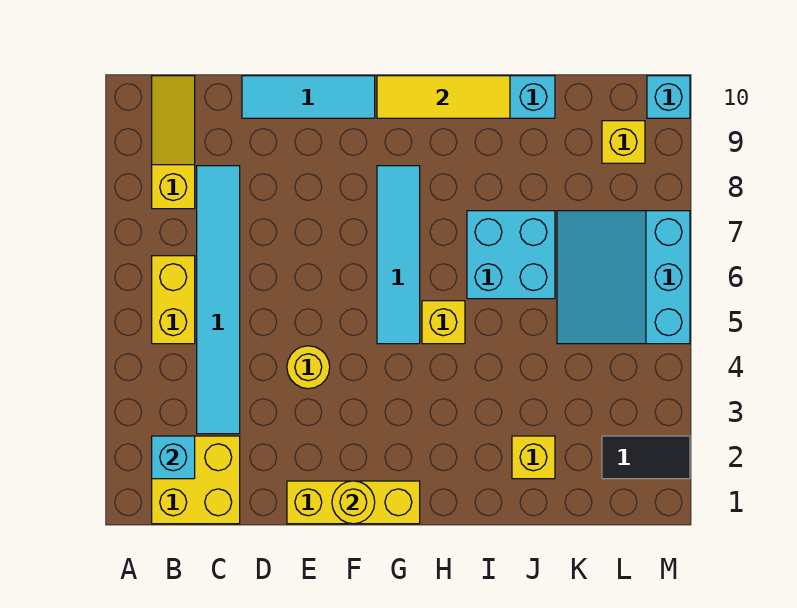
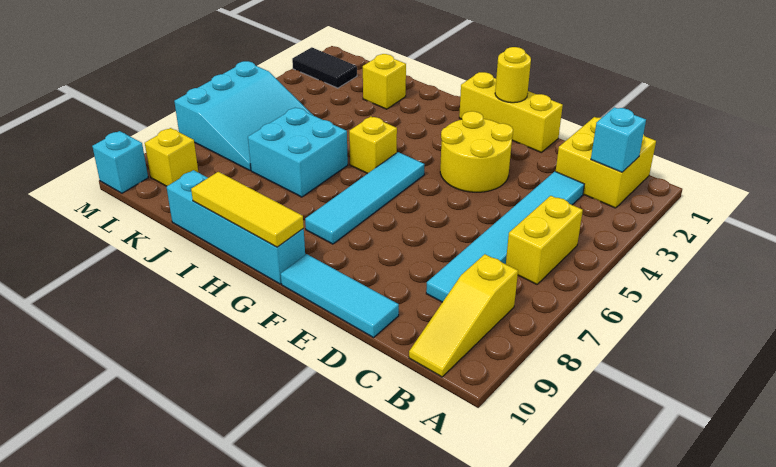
yellow 1x1 round brick [287,346,330,389] -> yellow 2x2 round brick [440,111,513,192]

